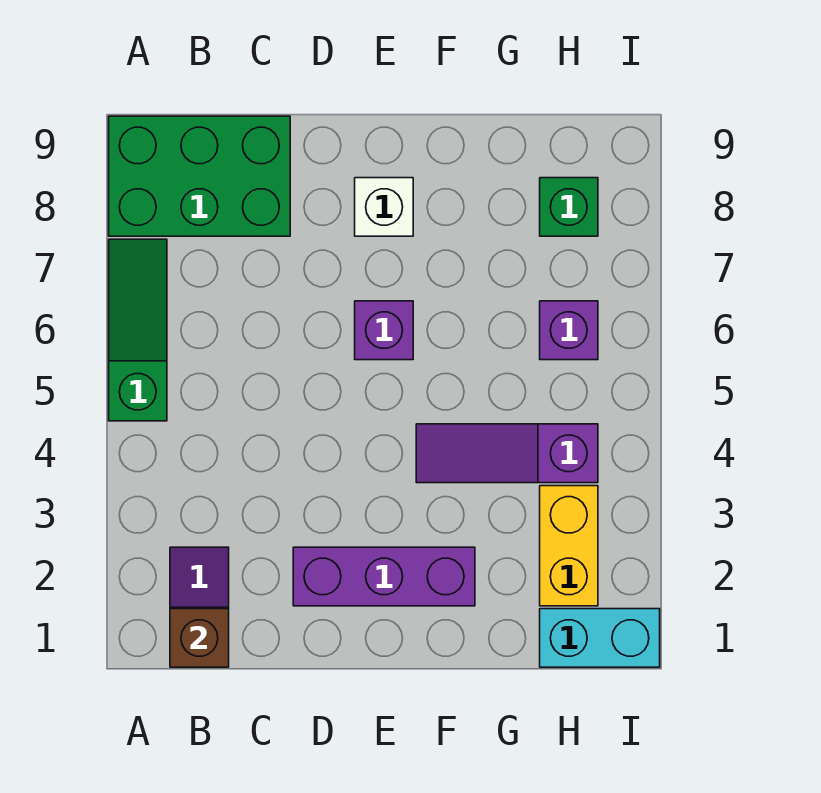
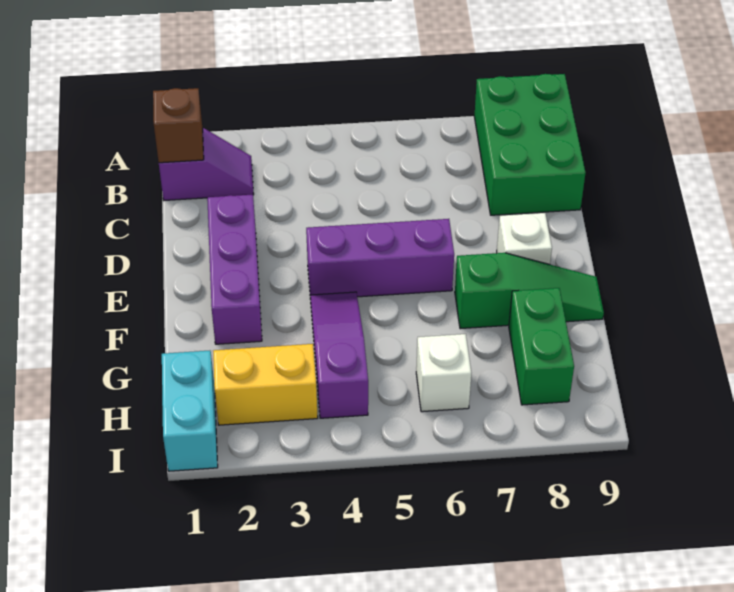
green 1x3 slope [109,239,167,421] -> green 1x3 slope moved to [455,253,604,329]
purple 1x1 brick [355,301,413,360] -> purple 1x3 brick [306,219,454,299]
purple 1x1 brick [540,301,598,360] -> white 1x1 brick [416,334,471,412]
green 1x1 brick [540,178,598,236] -> green 1x2 brick [509,288,574,405]

